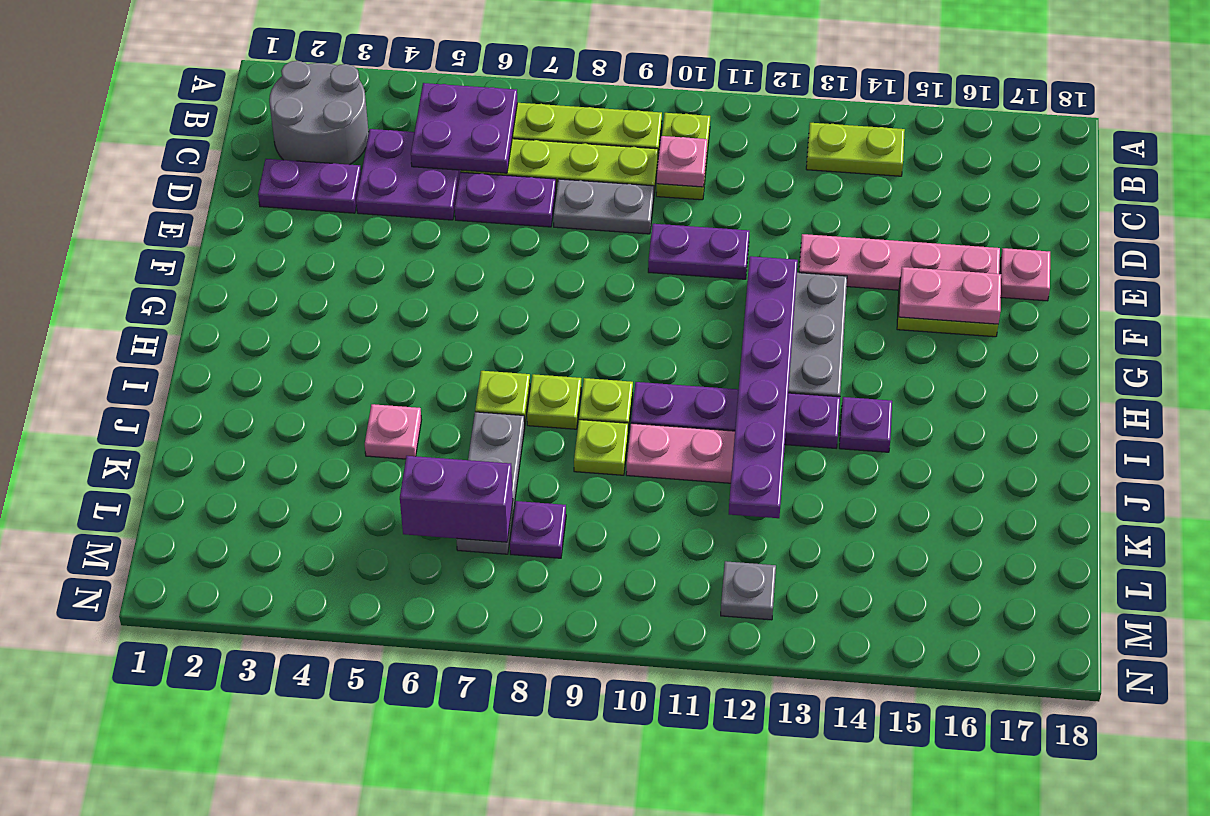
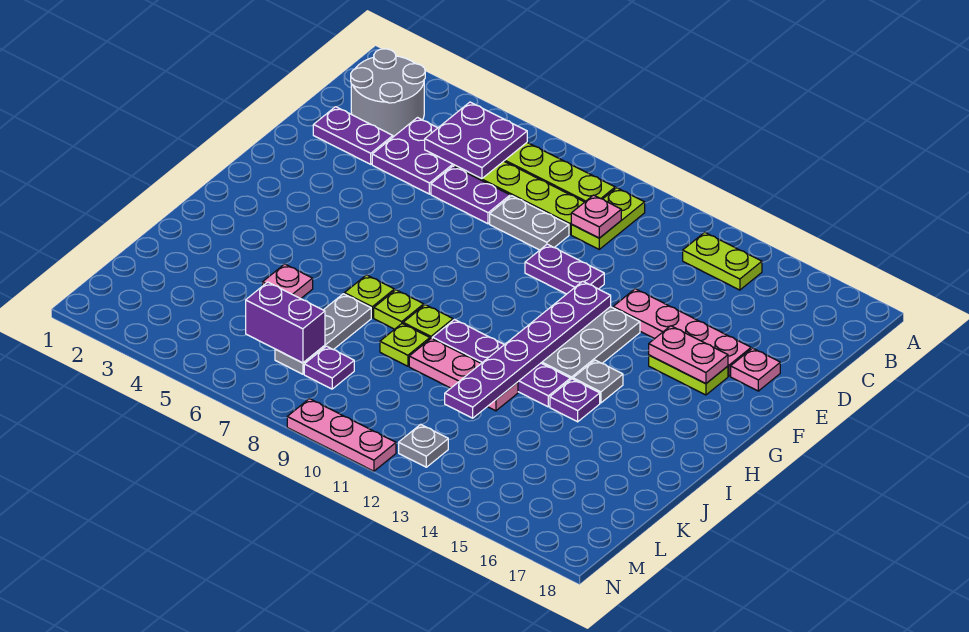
none -> grey 1x1 plate [573,360,623,403]
none -> pink 1x3 plate [287,399,396,471]

